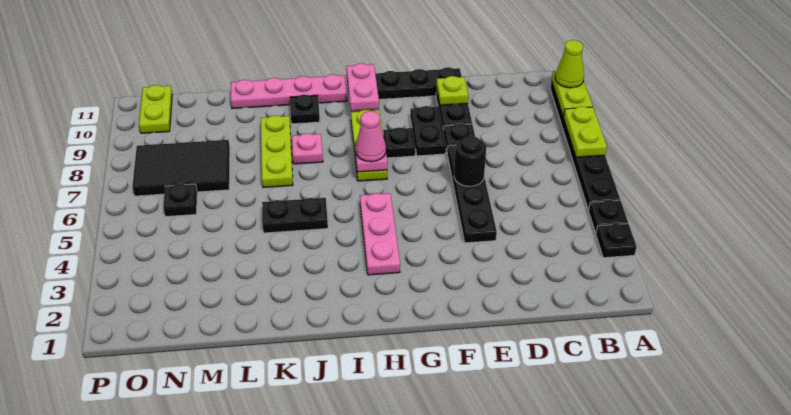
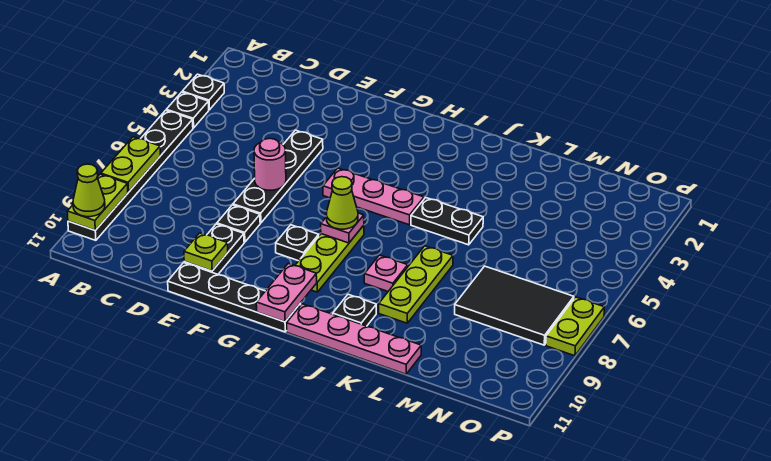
black 1x1 round brick [454,136,486,186] -> pink 1x1 round brick [254,138,286,190]
black 1x2 plate [410,106,446,156] -> none
pink 1x3 plate [360,193,400,275] -> pink 1x3 plate turned to [323,168,424,225]
pink 1x1 cone [356,111,386,162] -> lime 1x1 cone [326,177,358,229]
black 1x1 plate [163,184,197,217] -> none
lime 1x2 plate [139,85,172,133] -> lime 1x2 plate moved to [546,297,604,356]

